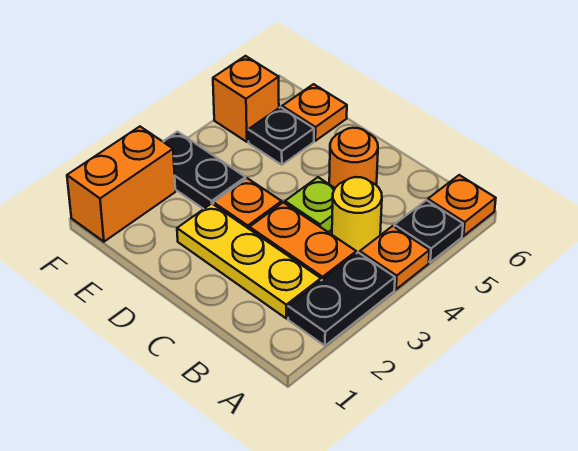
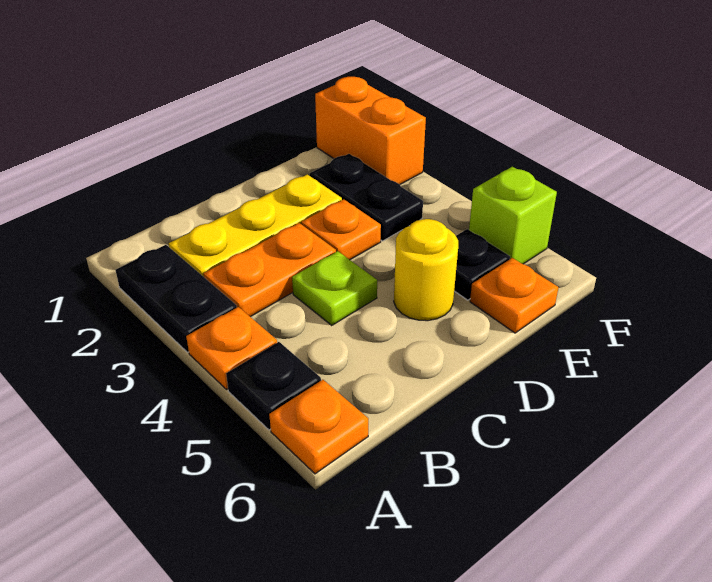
yellow 1x1 round brick [332,177,382,254] -> yellow 1x1 round brick moved to [394,219,458,321]
orange 1x1 round brick [329,128,378,188] -> none
black 1x2 plate [163,132,246,209] -> black 1x2 plate turned to [309,154,423,241]
orange 1x1 brick [213,56,279,142] -> lime 1x1 brick [469,167,557,264]

